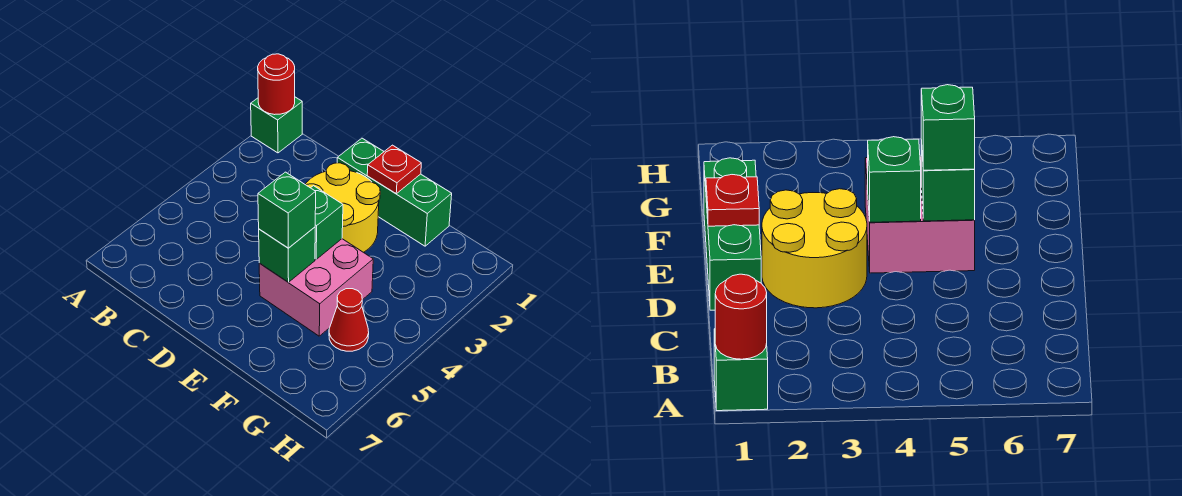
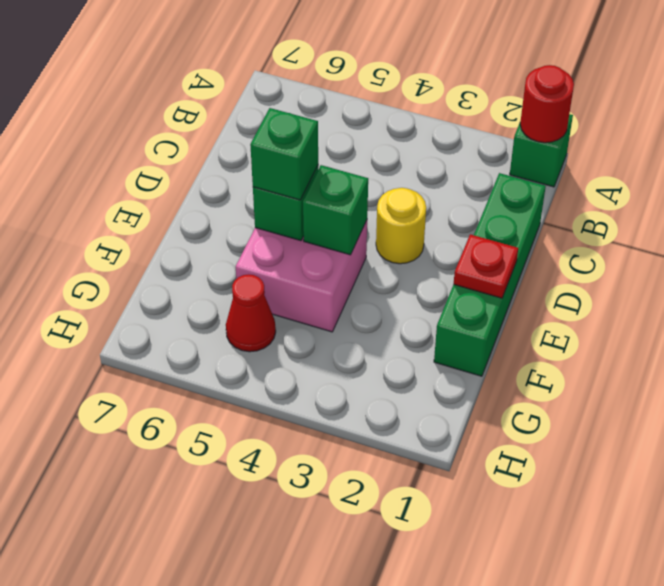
green 1x3 brick [337,138,452,246] -> green 1x4 brick [434,173,546,376]
yellow 2x2 round brick [305,163,380,252] -> yellow 1x1 round brick [376,188,426,264]

